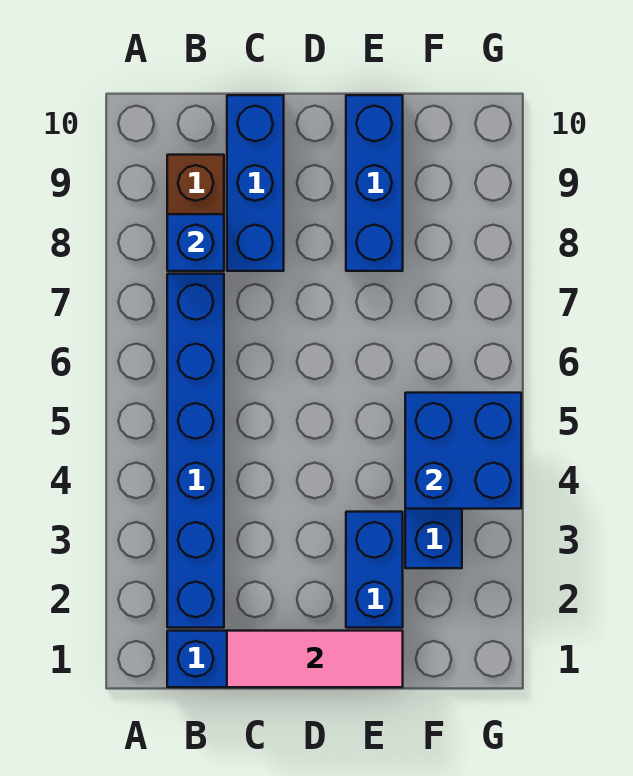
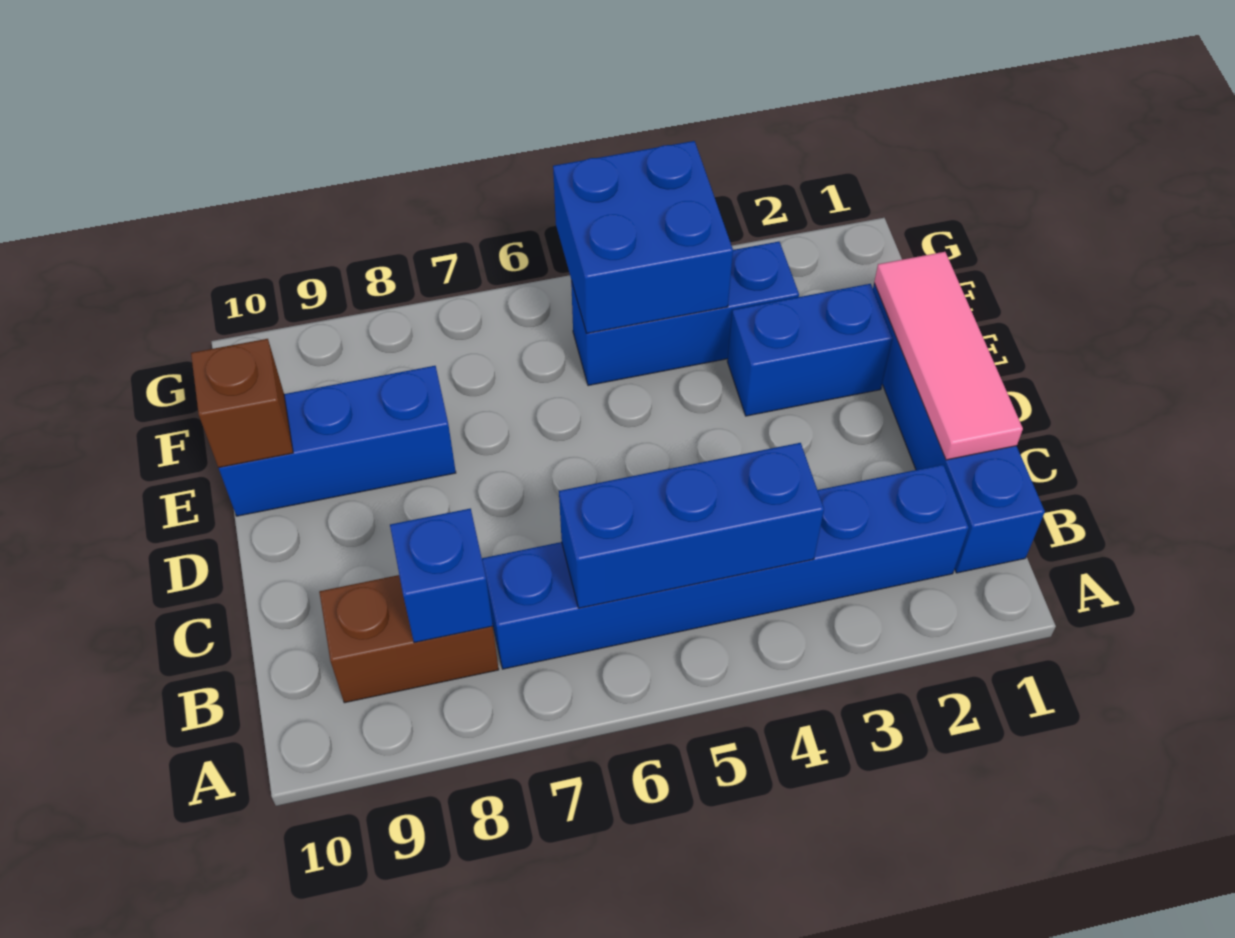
blue 1x3 brick [227,95,284,271] -> blue 1x3 brick moved to [559,443,824,608]
none -> brown 1x1 brick [191,339,293,468]

